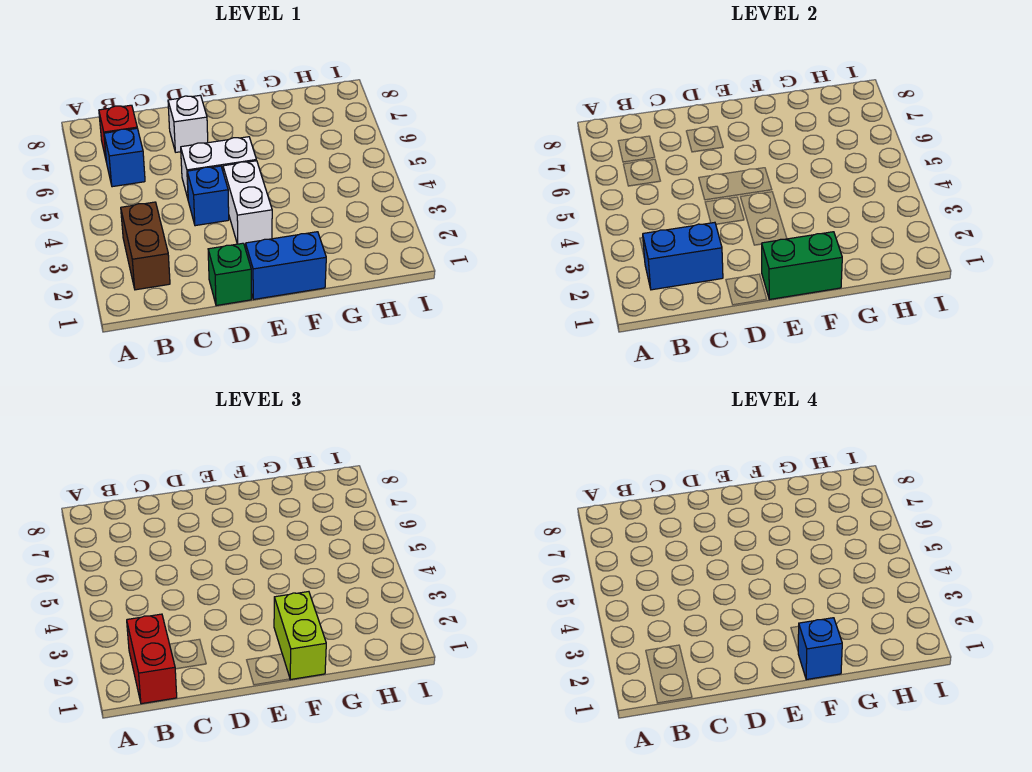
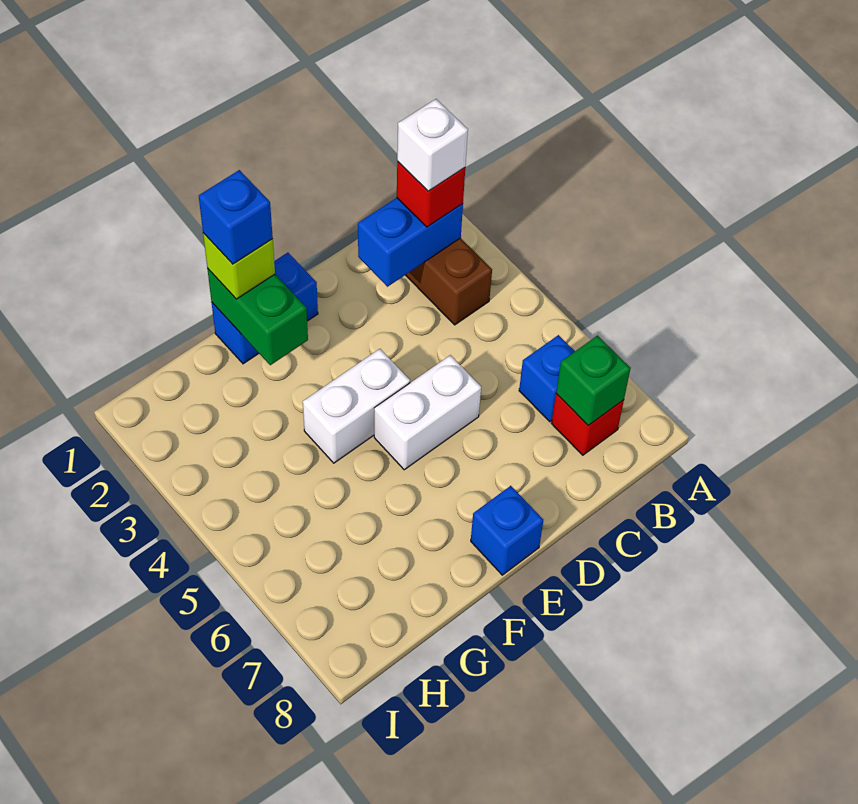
red 1x2 brick [127,614,177,704] -> red 1x1 brick [397,162,465,227]
green 1x1 brick [208,243,251,306] -> green 1x1 brick moved to [556,336,631,426]
blue 1x1 brick [187,166,229,226] -> blue 1x1 brick moved to [471,486,543,575]
white 1x1 brick [168,95,208,152] -> white 1x1 brick moved to [397,99,468,191]
green 1x2 brick [762,232,842,299] -> green 1x2 brick turned to [207,268,308,365]
white 1x2 brick [223,161,272,245] -> white 1x2 brick turned to [303,349,410,463]
lime 1x2 brick [274,592,326,679] -> lime 1x1 brick [203,233,275,299]

